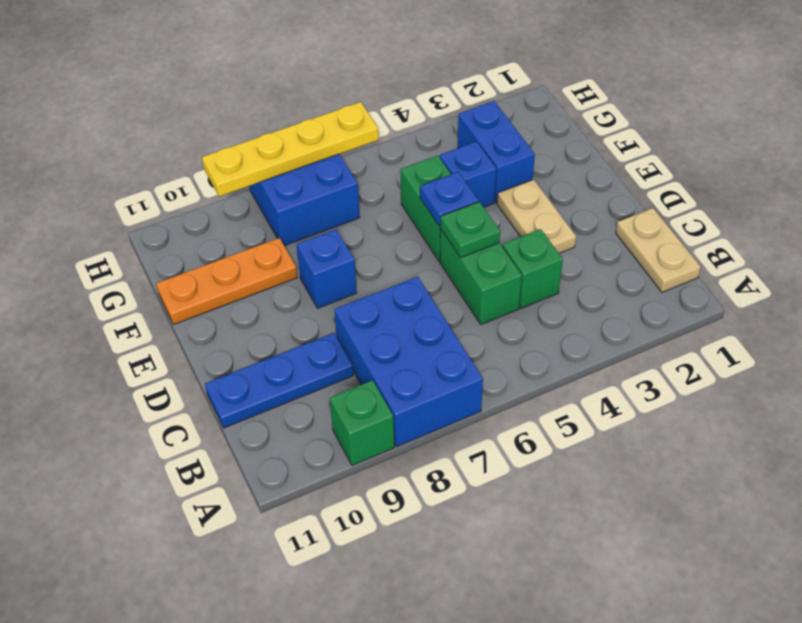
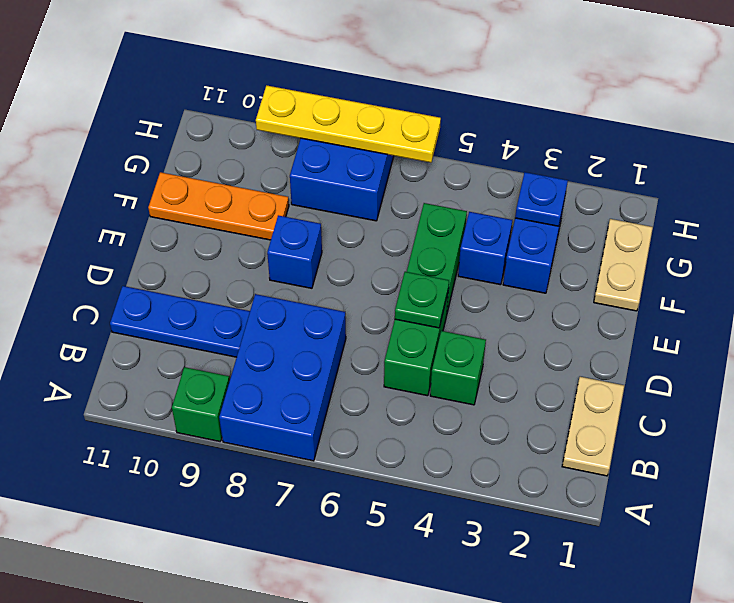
tan 1x2 plate [497,180,576,253] -> tan 1x2 plate moved to [594,219,653,311]
blue 1x1 plate [420,172,478,226] -> blue 1x1 plate moved to [515,172,568,226]

